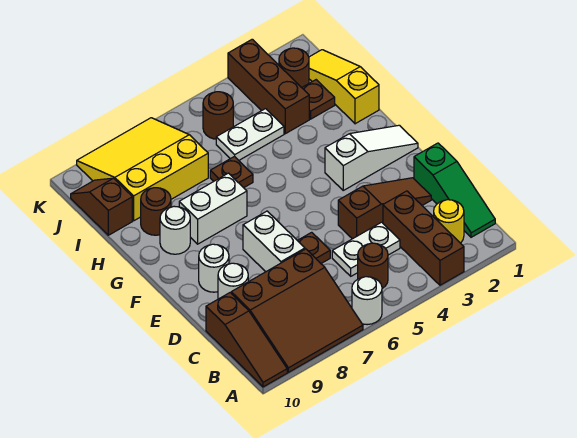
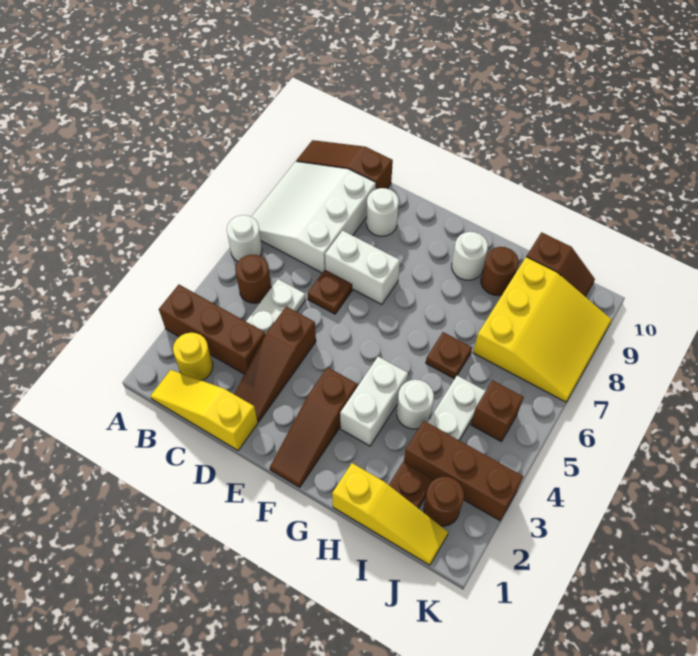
brown 3x3 slope [231,249,363,372] -> white 3x3 slope [251,161,376,273]
green 1x3 slope [414,143,495,237] -> yellow 1x3 slope [151,370,258,451]
white 1x1 round brick [199,244,229,292] -> white 1x1 round brick moved to [397,380,434,429]
white 1x3 slope [325,125,418,190] -> brown 1x3 slope [270,367,357,487]
white 1x2 brick [179,173,247,244] -> white 1x2 brick moved to [340,357,408,446]
brown 1x1 round brick [203,92,233,139] -> brown 1x1 brick [471,380,524,441]

